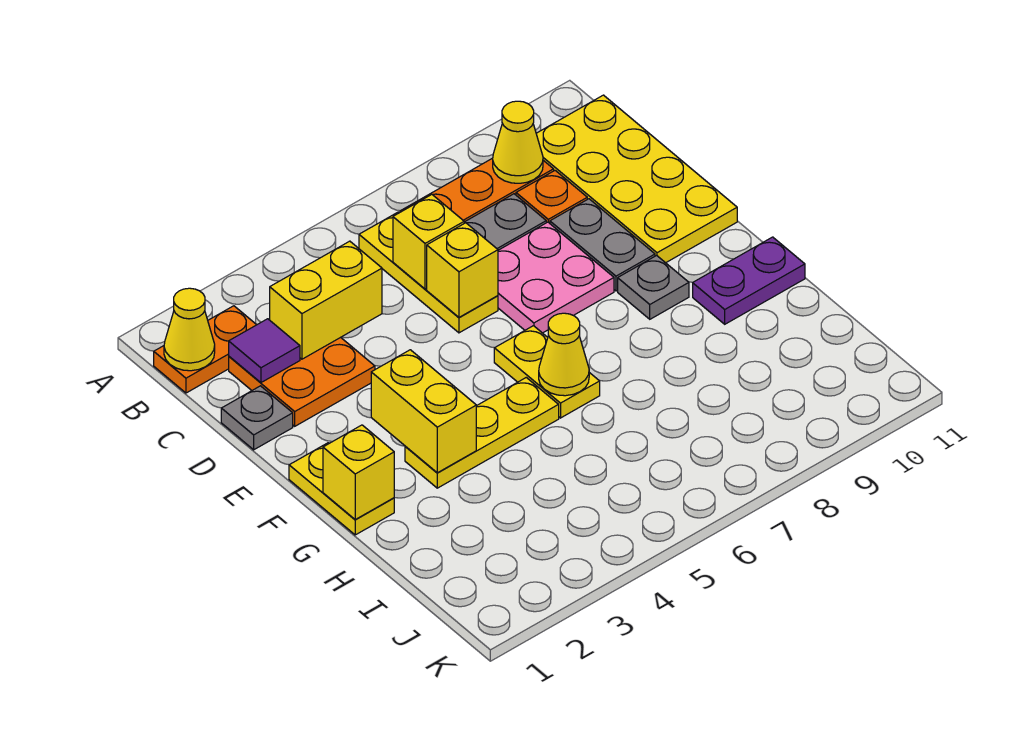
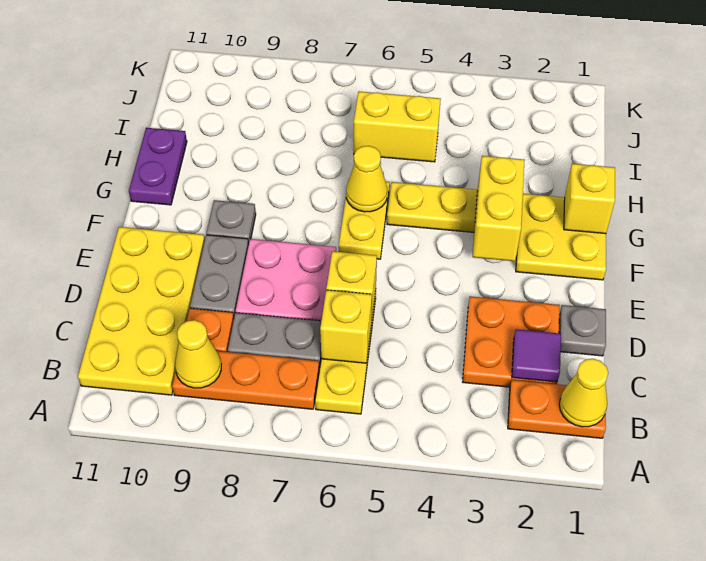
yellow 1x2 brick [270,241,382,359] -> yellow 1x2 brick moved to [354,92,441,162]
yellow 1x2 plate [289,443,394,535] -> yellow 2x2 plate [516,194,606,280]
purple 1x2 plate [693,237,805,324] -> purple 1x2 plate turned to [129,128,187,205]

